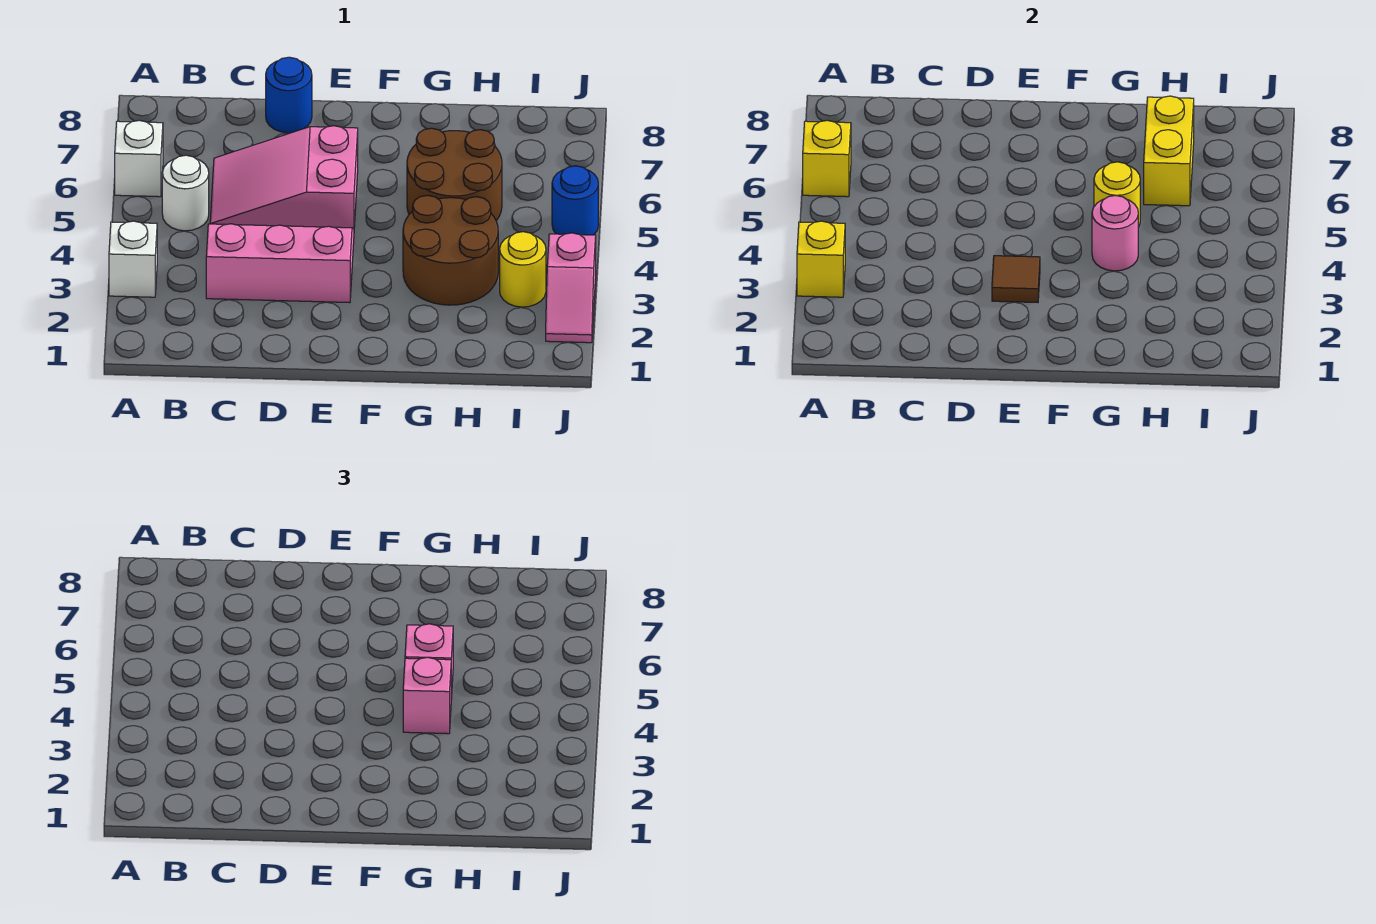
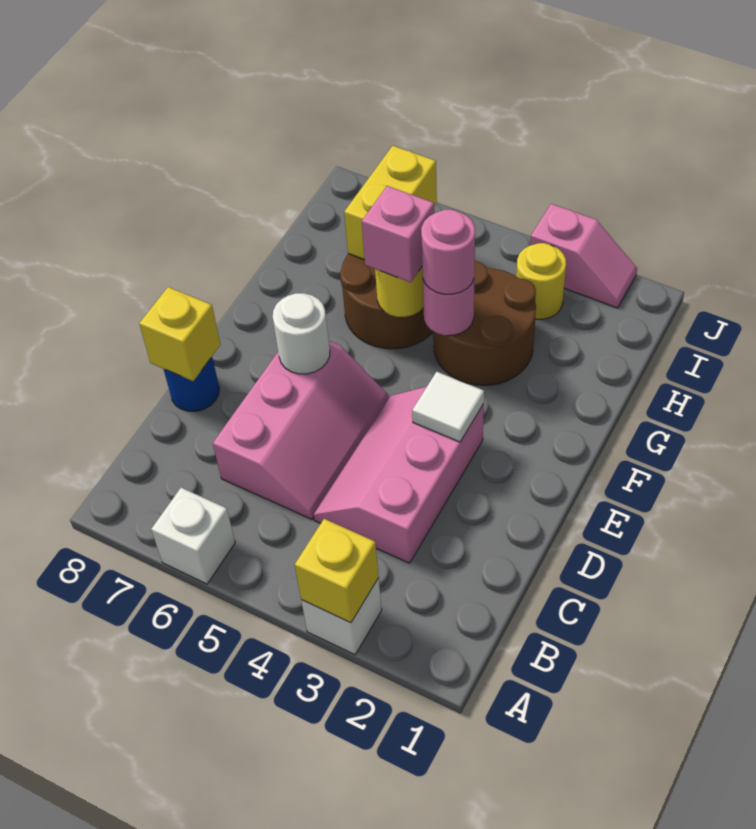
yellow 1x1 brick [803,120,851,197] -> yellow 1x1 brick moved to [139,287,220,381]
white 1x1 round brick [162,155,209,231] -> white 1x1 round brick moved to [273,293,330,374]
pink 2x3 slope [210,126,358,229] -> pink 2x3 slope turned to [213,341,389,519]
brown 1x1 tile [992,256,1040,303] -> white 1x1 tile [412,372,484,442]
pink 1x1 brick [403,657,451,734] -> pink 1x1 round brick [421,209,475,294]
yellow 1x2 brick [1144,96,1194,206] -> yellow 1x2 brick turned to [344,146,437,260]
blue 1x1 round brick [552,166,598,235] -> none

